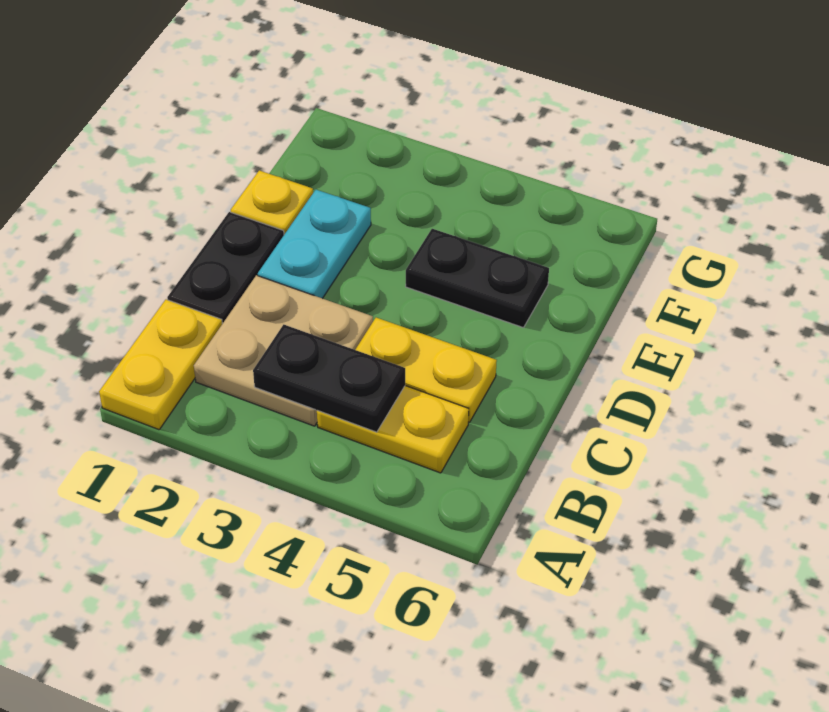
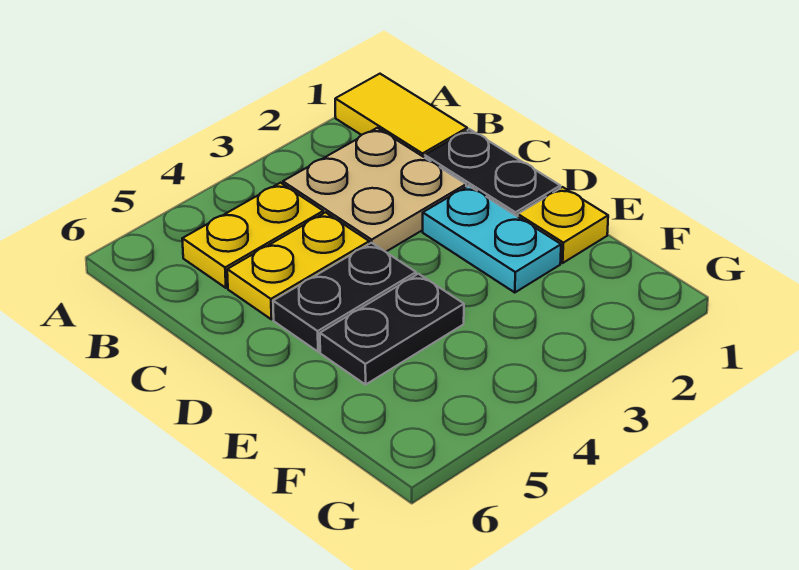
yellow 1x2 plate [99,300,222,430] -> yellow 1x2 tile [335,74,467,157]
black 1x2 plate [253,325,405,432] -> black 1x2 plate moved to [273,243,416,352]

